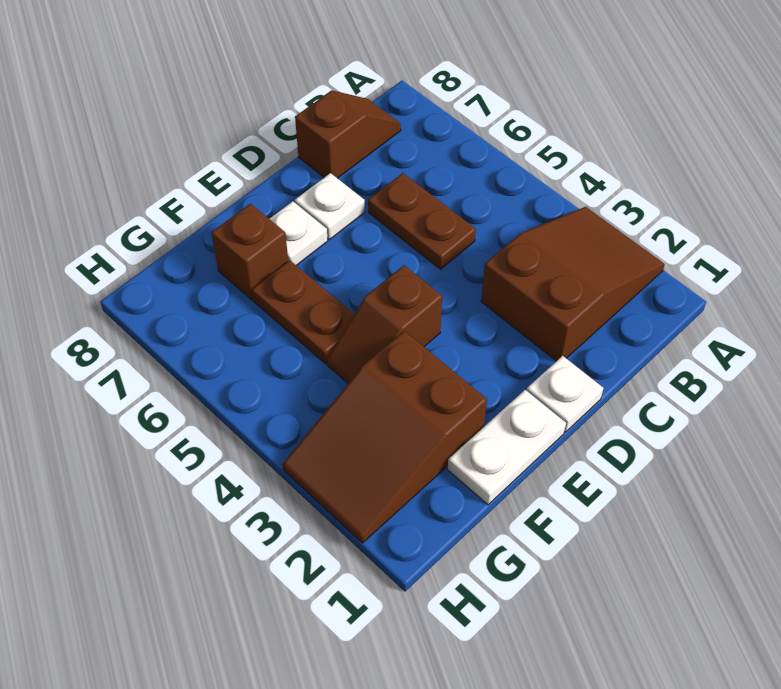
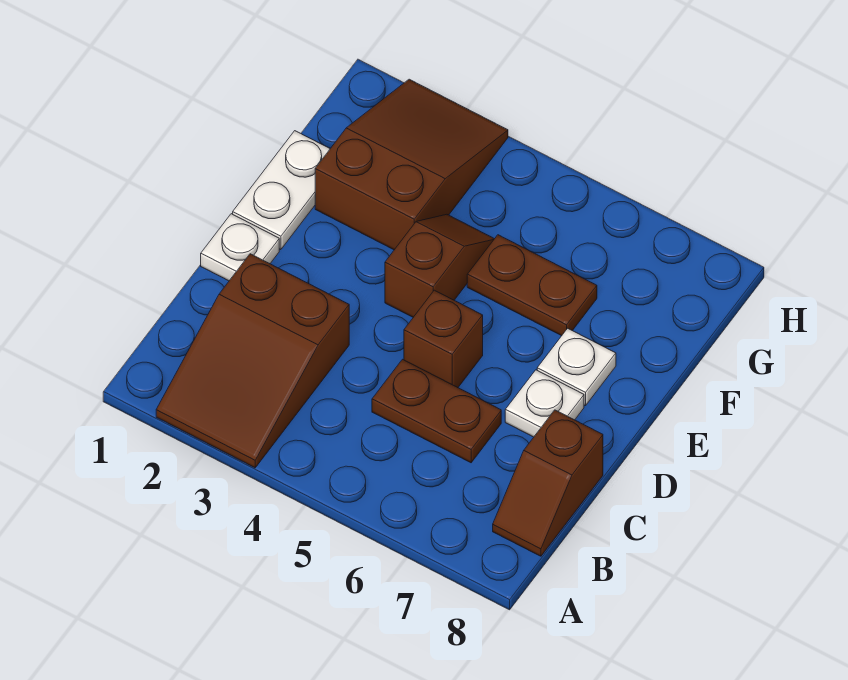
brown 1x1 brick [211,204,288,300] -> brown 1x1 brick moved to [404,290,483,388]

